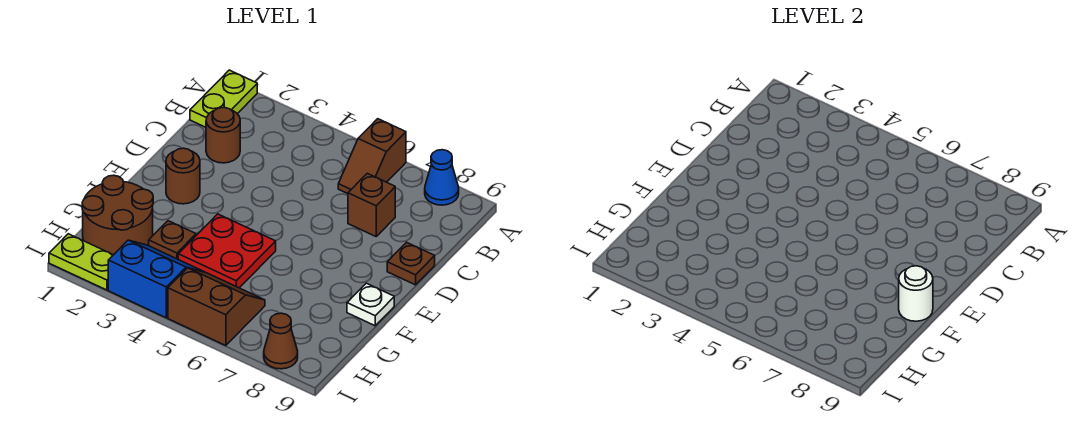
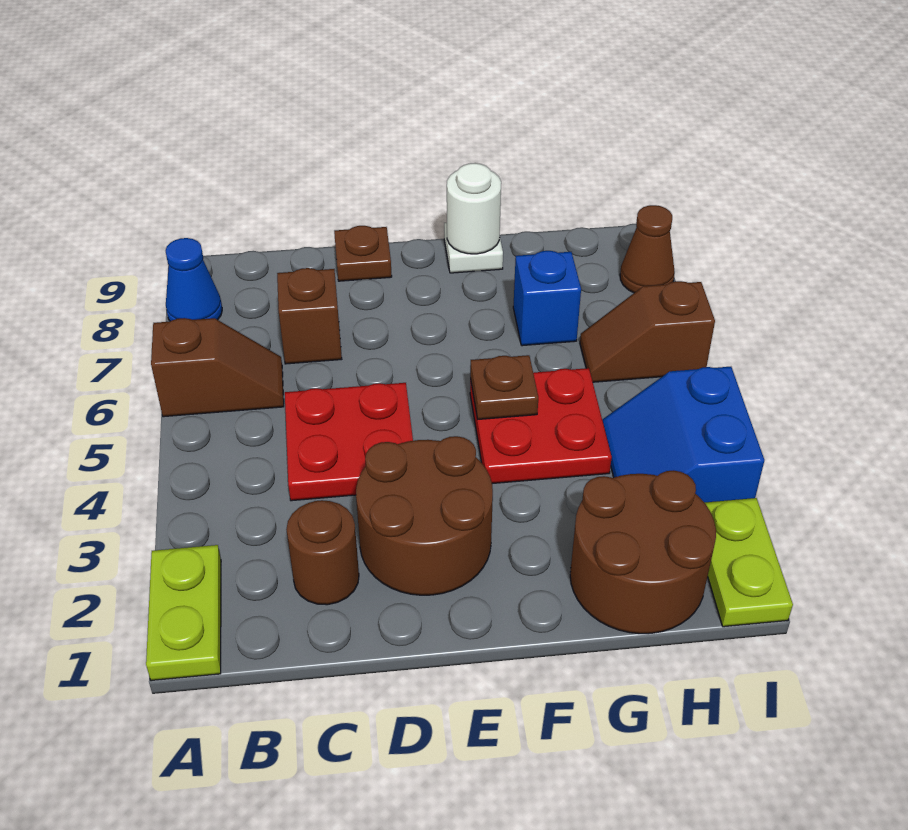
lime 1x2 plate [190,70,257,127] -> lime 1x2 plate turned to [146,545,221,681]
none -> red 2x2 plate [285,383,413,501]
brown 1x1 round brick [166,148,200,204] -> brown 2x2 round brick [356,436,493,595]
brown 1x1 plate [149,221,196,259] -> brown 1x1 plate moved to [470,355,538,419]
none -> blue 1x1 brick [513,251,581,346]
brown 2x2 slope [168,268,265,346] -> brown 1x2 slope [580,281,715,382]

